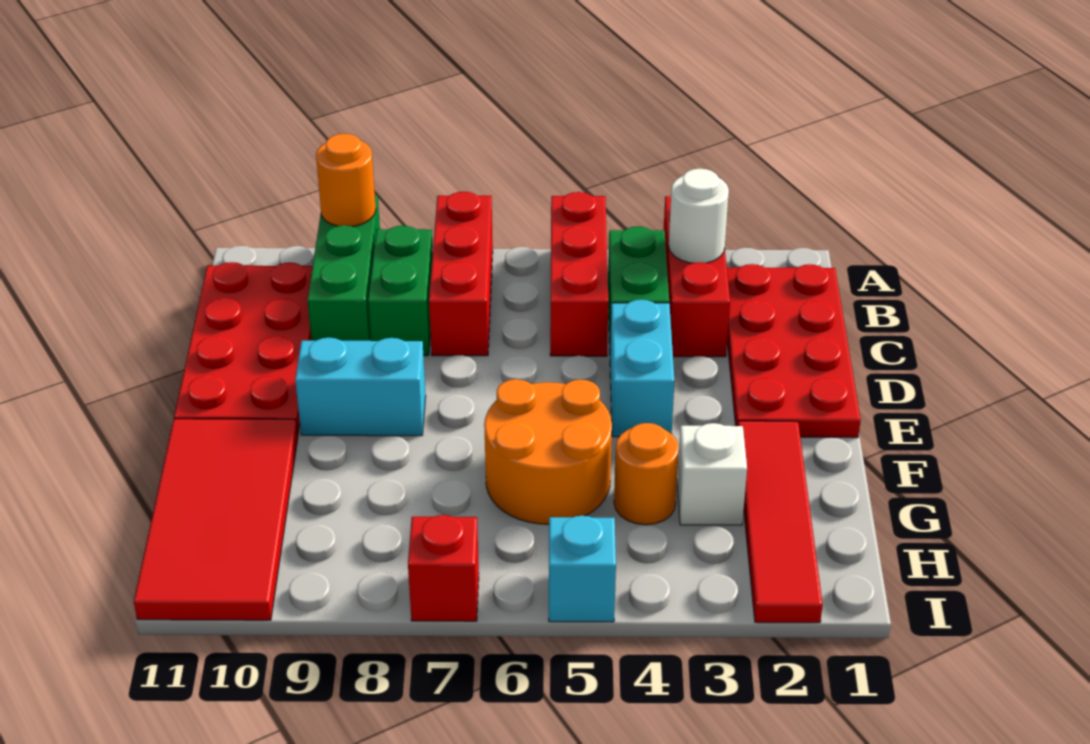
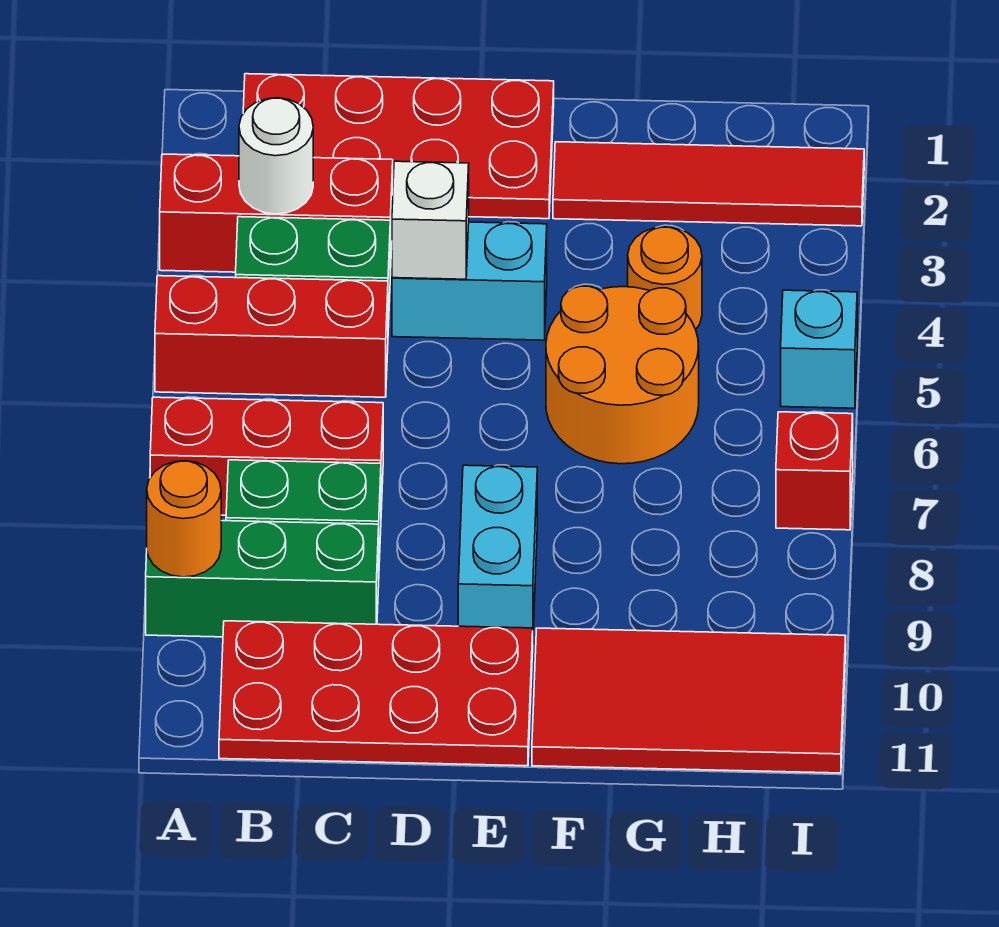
white 1x1 brick [677,423,747,525] -> white 1x1 brick moved to [392,161,469,279]

